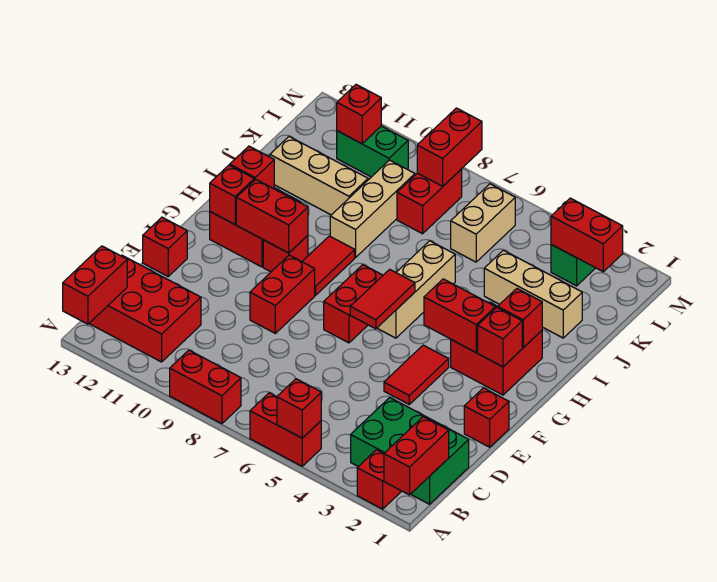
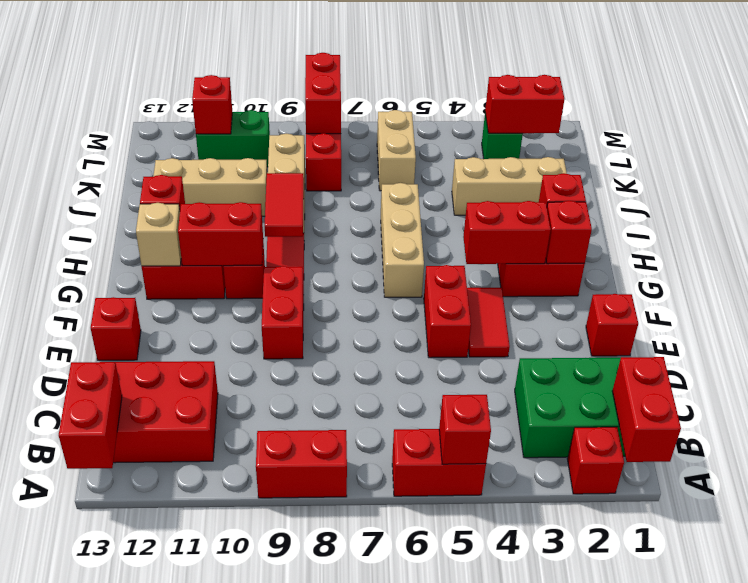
red 1x2 tile [350,269,415,329] -> red 1x2 tile moved to [265,173,304,237]
red 1x2 brick [324,265,383,343] -> red 1x2 brick moved to [424,265,471,358]
red 1x1 brick [210,165,254,224] -> tan 1x1 brick [136,203,181,266]

